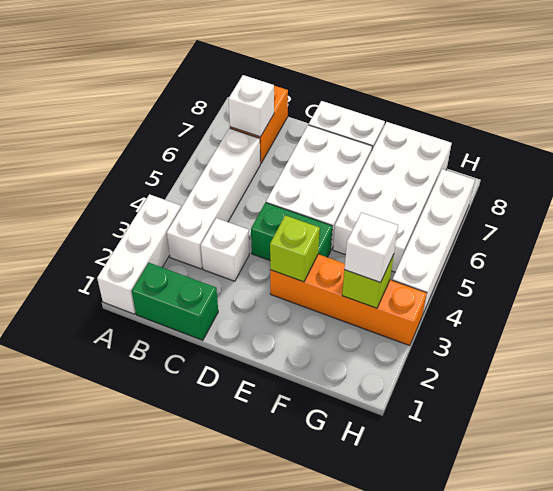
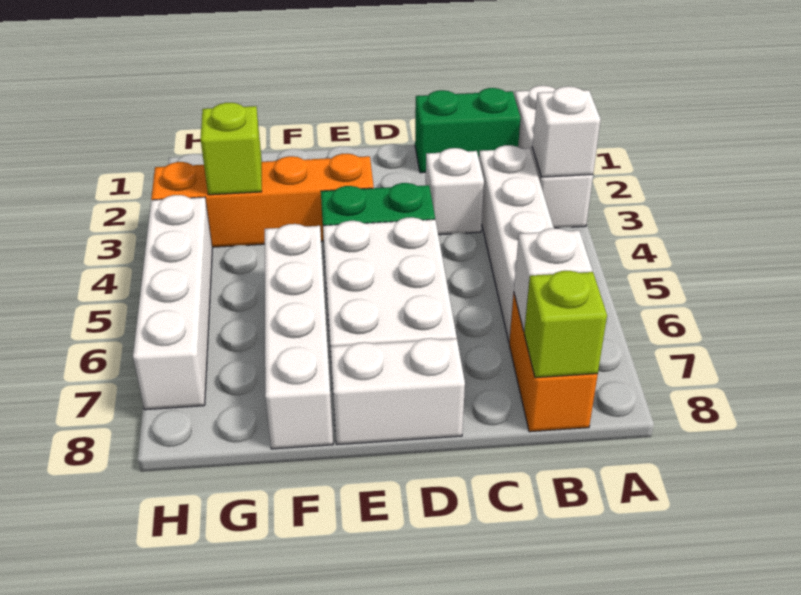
lime 1x1 brick [270,215,320,282] -> lime 1x1 brick moved to [524,271,607,378]
white 2x4 brick [333,122,452,272] -> white 1x4 brick [265,224,333,449]
white 1x1 brick [344,213,398,282] -> white 1x1 brick moved to [532,86,601,177]

